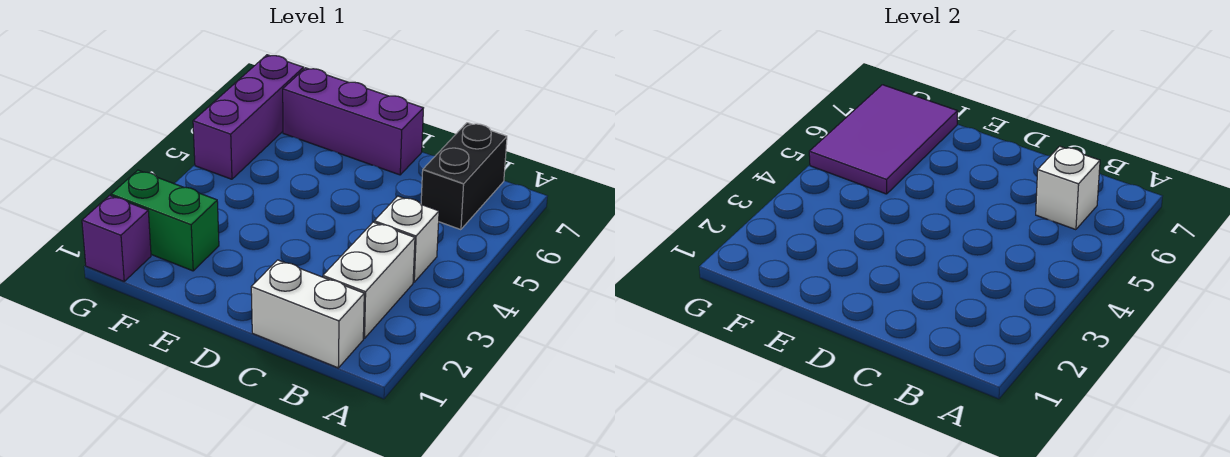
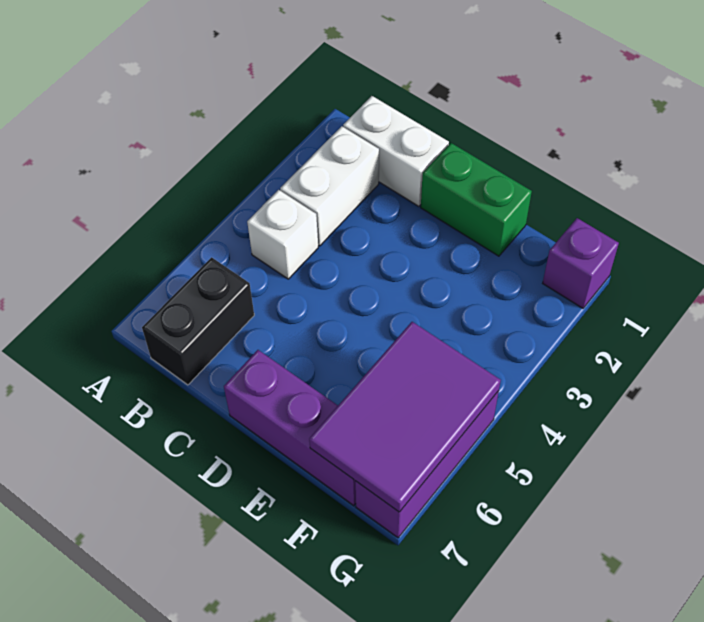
white 1x1 brick [1036,146,1100,230] -> none
green 1x2 brick [111,170,219,271] -> green 1x2 brick moved to [421,143,532,256]

